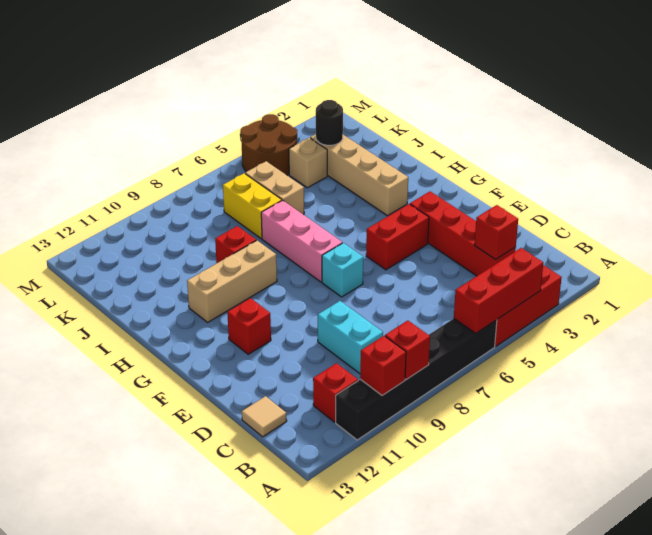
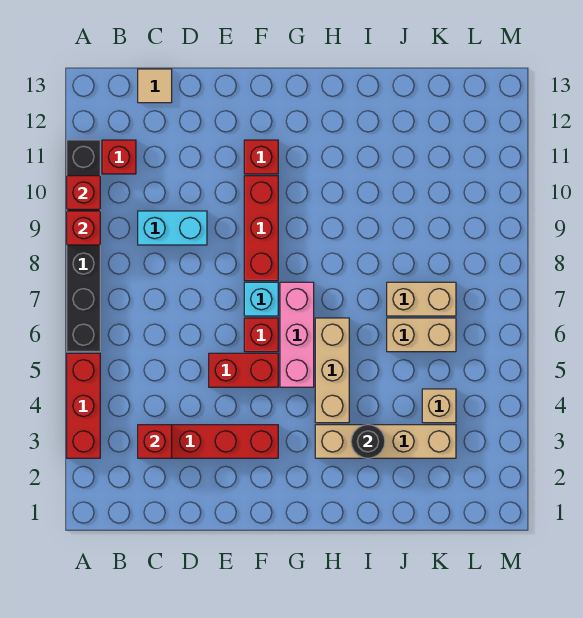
red 1x3 brick [454,248,543,333] -> red 1x3 brick moved to [244,176,278,281]
red 1x2 brick [366,204,429,270] -> red 1x2 brick turned to [209,353,278,387]
pink 1x3 brick [261,200,342,282] -> pink 1x3 brick turned to [280,282,314,387]
tan 1x3 brick [187,240,277,322] -> tan 1x3 brick moved to [315,318,349,423]
red 1x1 brick [215,226,256,263] -> red 1x1 brick moved to [244,318,278,352]
yellow 1x2 brick [223,173,282,239] -> tan 1x2 brick [387,282,456,316]
black 1x1 round brick [316,100,343,145] -> black 1x1 round brick moved to [351,425,385,458]
brown 2x2 round brick [240,114,297,176] -> none

